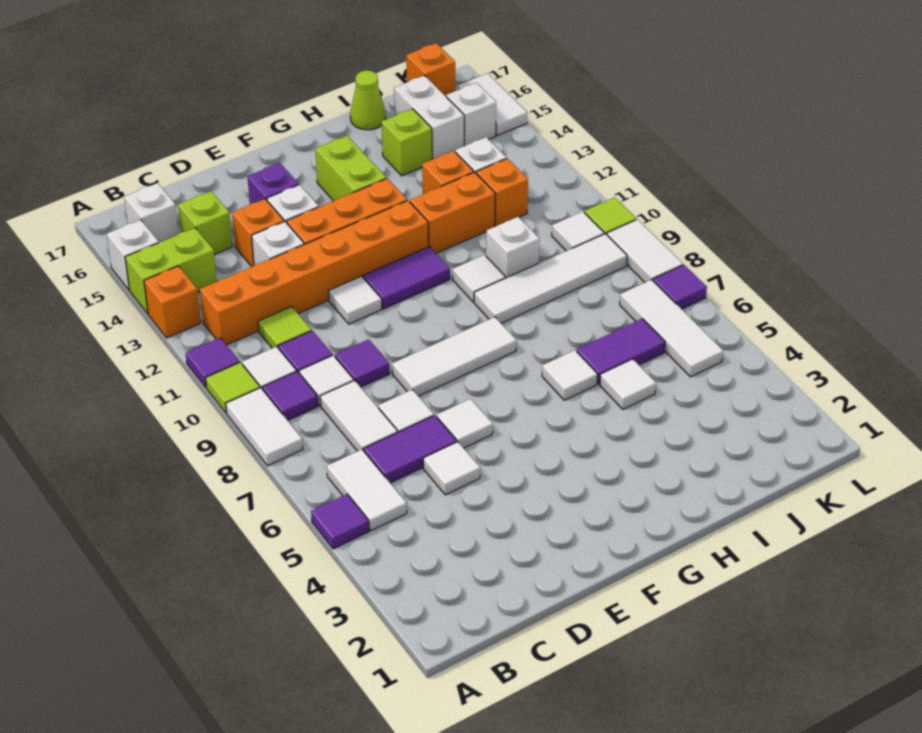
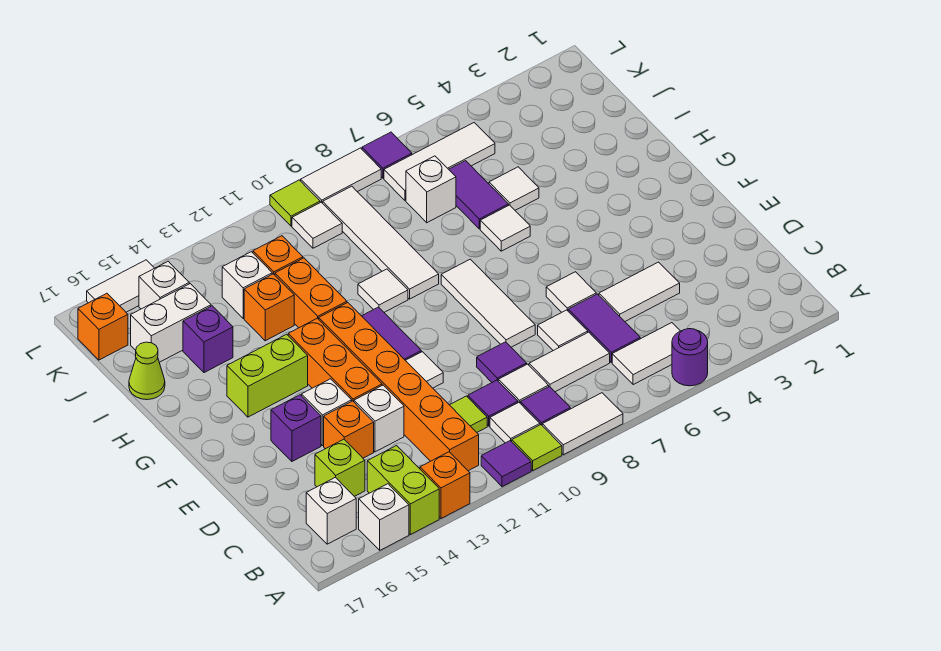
purple 1x1 tile [311,494,369,549] -> purple 1x1 round brick [672,329,708,386]
white 1x1 tile [423,442,480,495] -> white 1x2 tile [599,262,680,321]
white 1x1 brick [486,217,539,278] -> white 1x1 brick moved to [406,156,456,223]
lime 1x1 brick [382,109,432,176] -> purple 1x1 brick [183,306,233,373]

